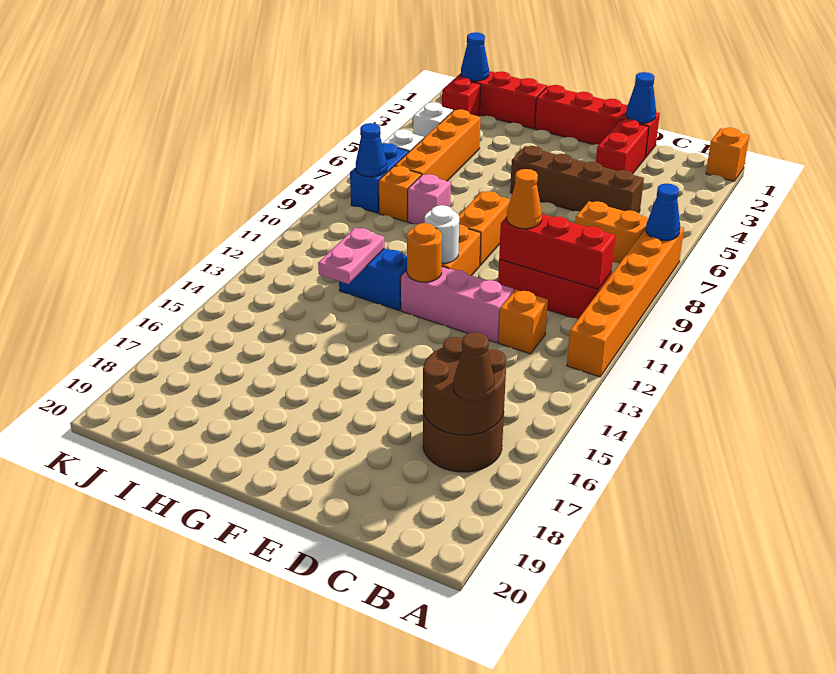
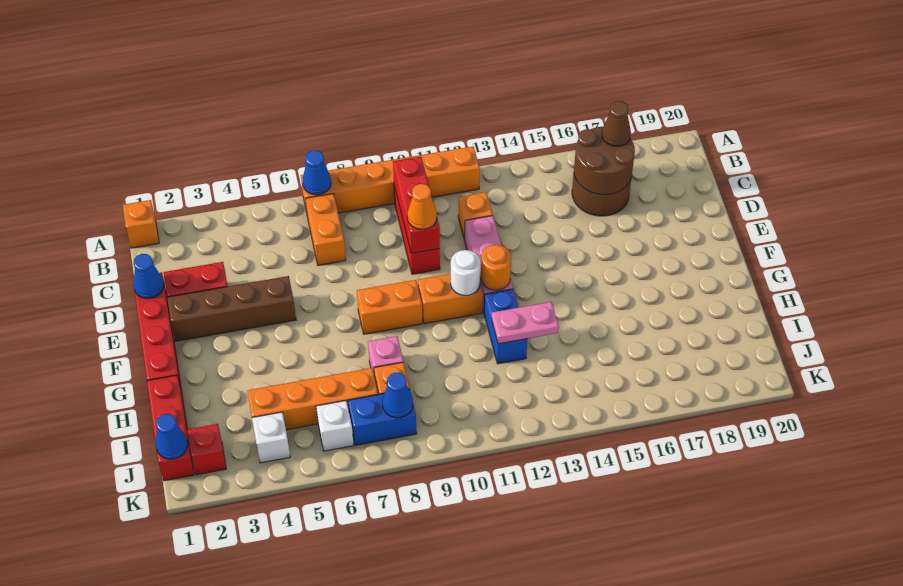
brown 1x4 brick [510,146,644,213] -> brown 1x4 brick turned to [167,276,296,341]

